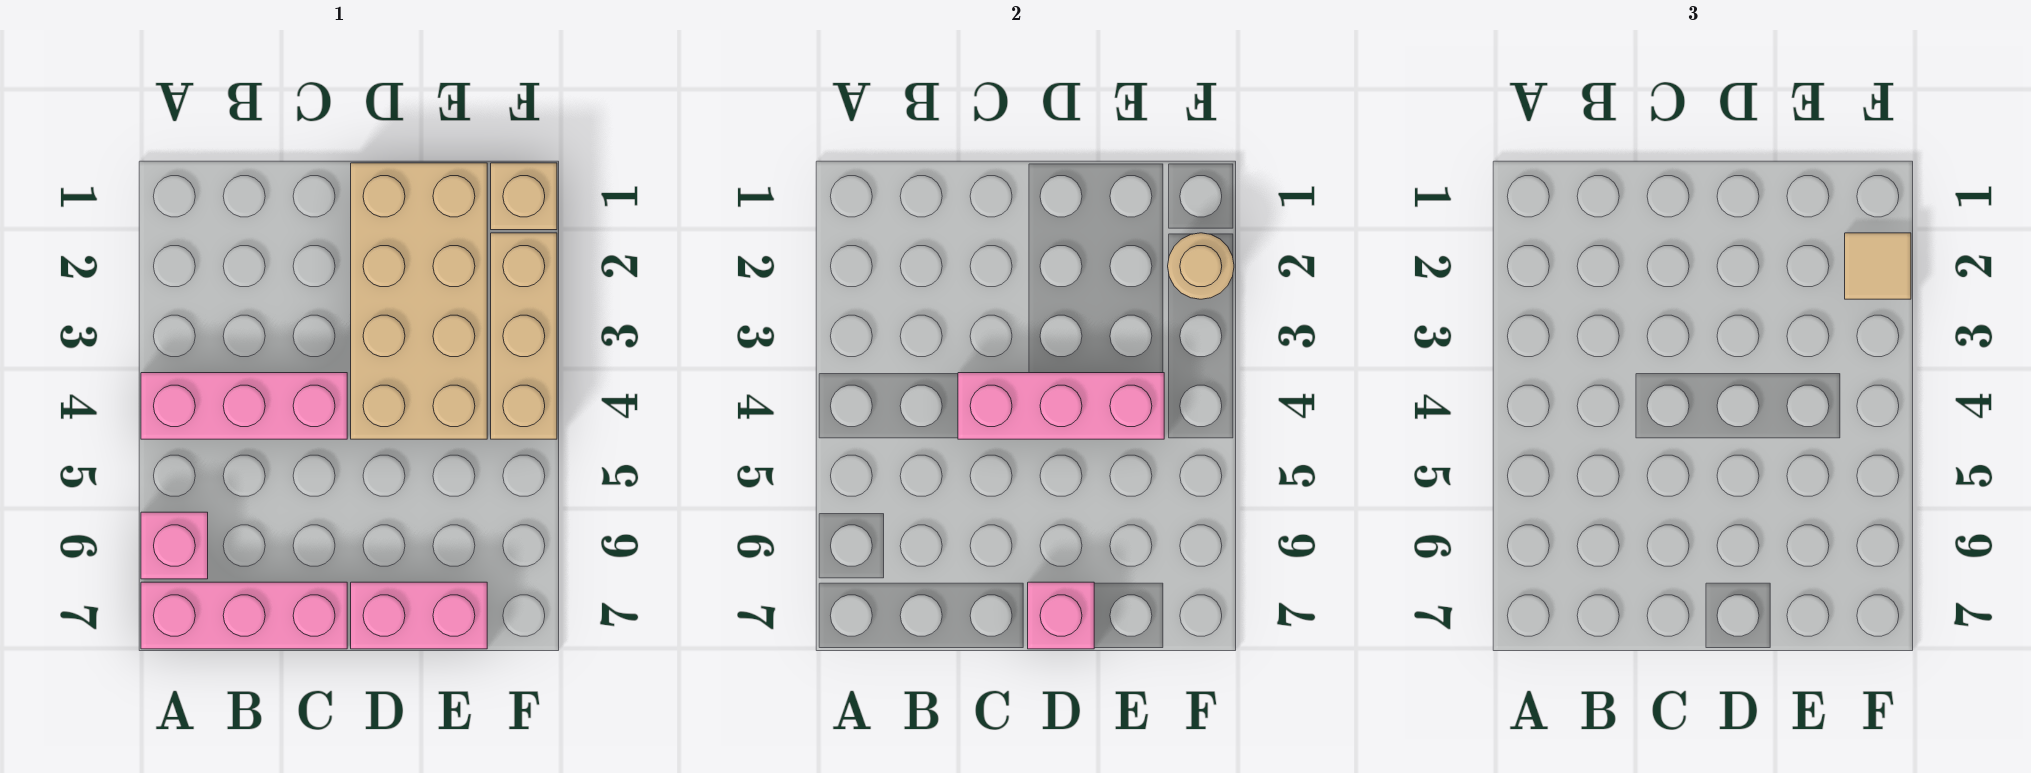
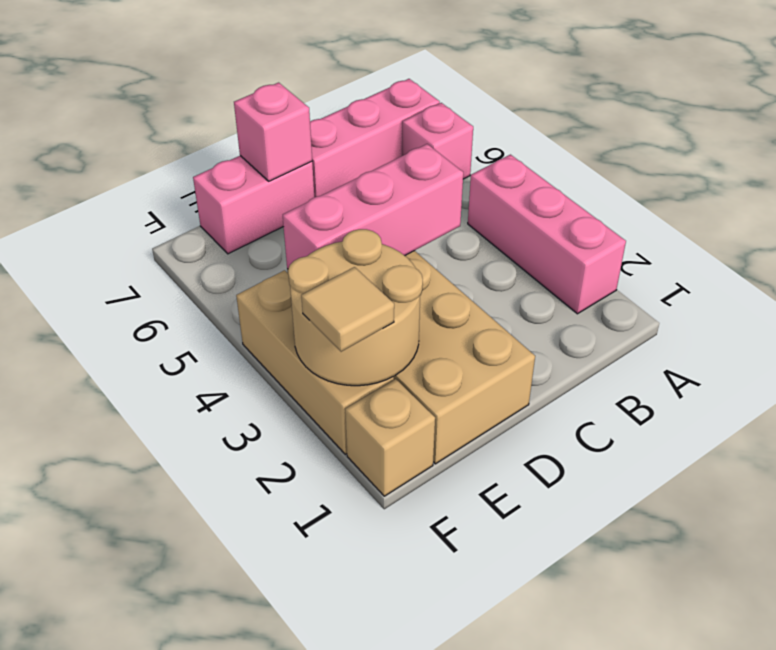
pink 1x3 brick [141,373,347,439] -> pink 1x3 brick turned to [468,155,626,314]
tan 1x1 round brick [1168,233,1234,299] -> tan 2x2 round brick [288,229,423,386]

